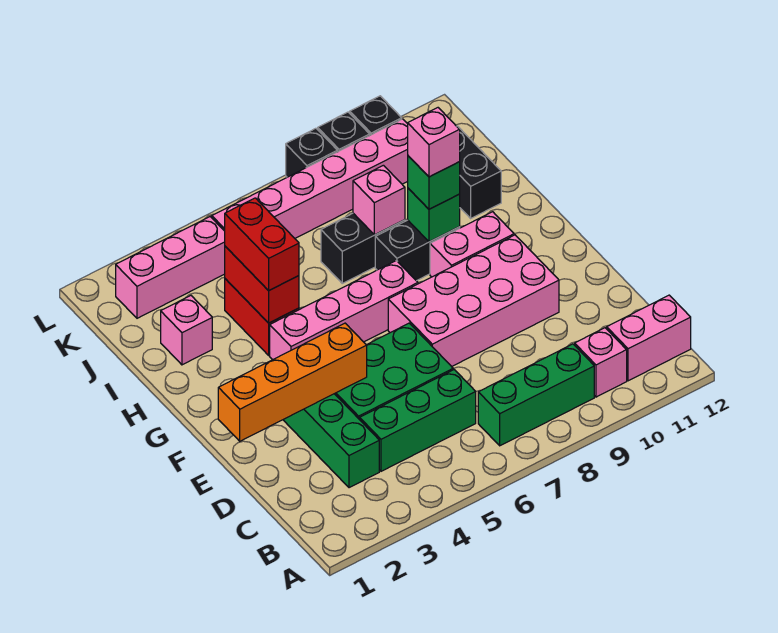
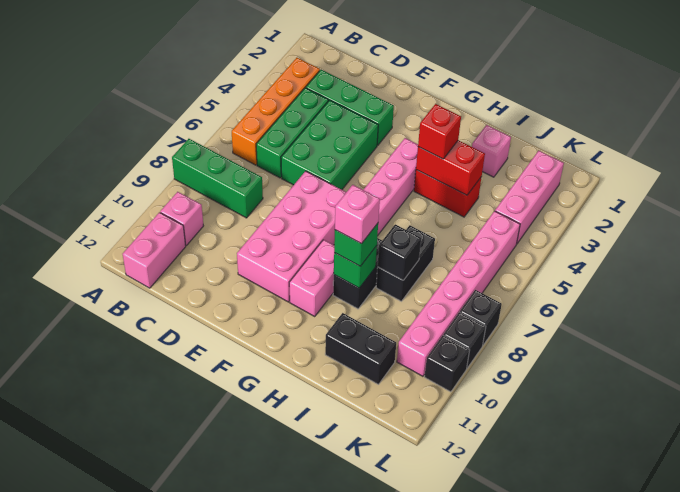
green 1x3 brick [478,344,594,446] -> green 1x3 brick turned to [172,139,263,218]
orange 1x4 brick [218,323,367,441] -> orange 1x4 brick moved to [232,58,320,165]
red 1x2 brick [225,198,299,291] -> red 1x1 brick [418,104,461,159]
pink 1x1 brick [353,165,405,235] -> black 1x1 brick [378,224,421,280]

